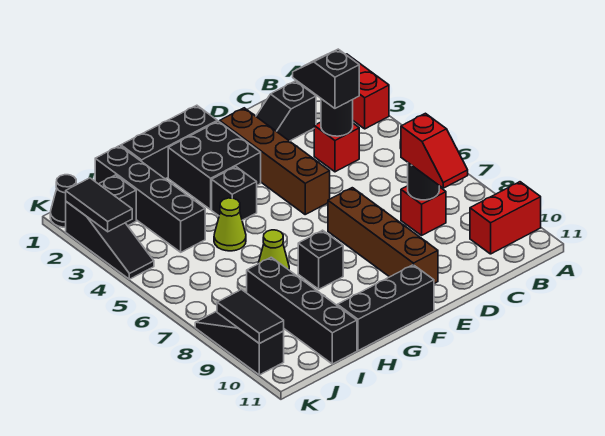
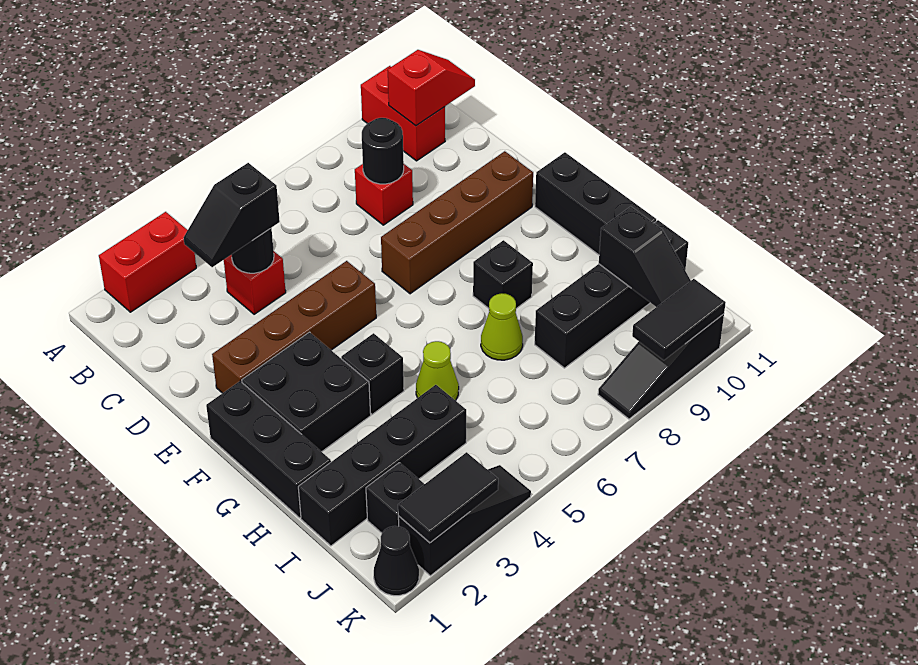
black 1x2 slope [256,81,316,141] -> black 1x2 slope moved to [599,206,691,307]
red 1x2 slope [401,113,468,188] -> red 1x2 slope moved to [388,50,475,126]

